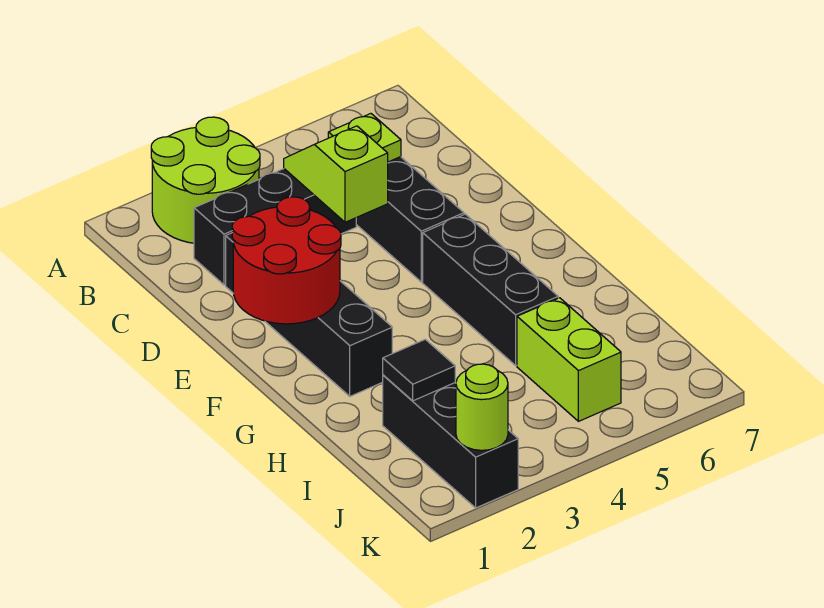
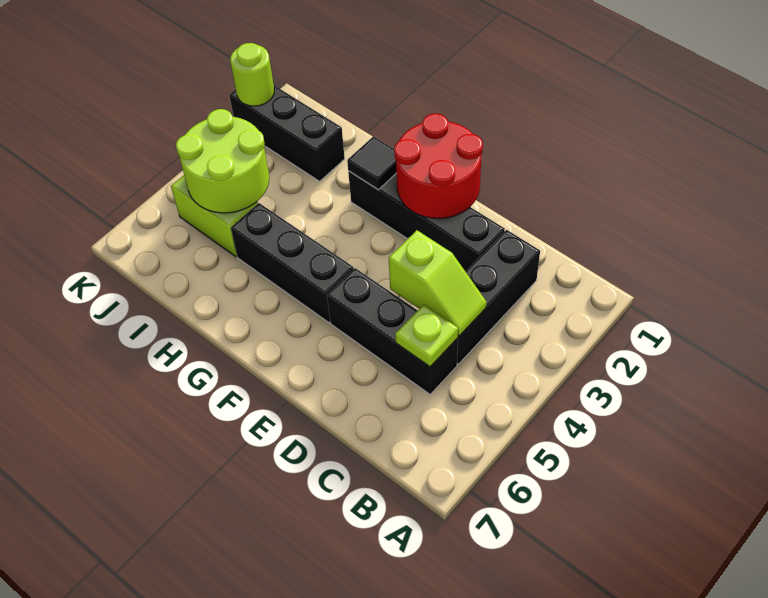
lime 2x2 round brick [151,117,260,243] -> lime 2x2 round brick moved to [176,109,269,213]
black 1x1 tile [383,339,455,401] -> black 1x1 tile moved to [347,136,396,190]

